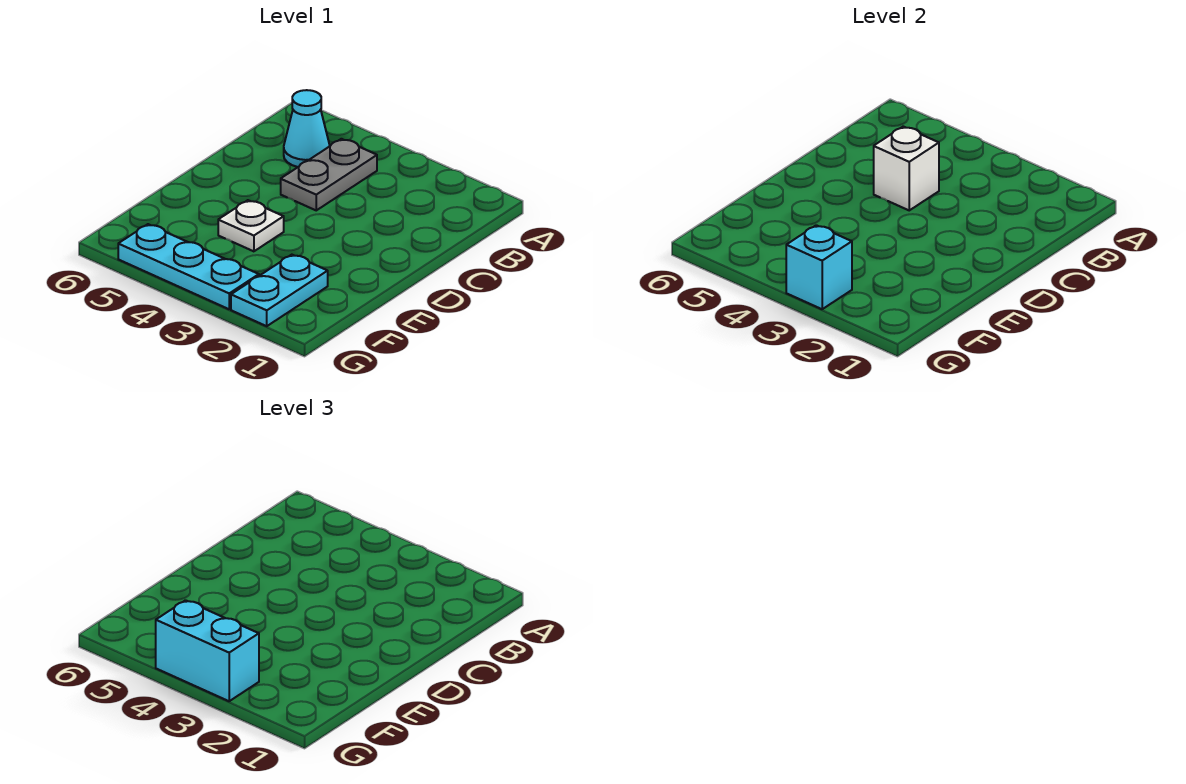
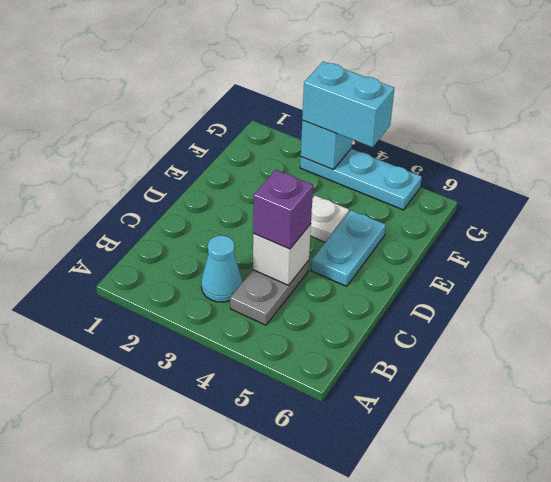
cyan 1x1 cone [284,90,330,167] -> cyan 1x1 cone moved to [201,236,242,302]
none -> purple 1x1 brick [253,170,313,249]
cyan 1x2 plate [231,255,328,326] -> cyan 1x2 plate moved to [311,210,386,286]

